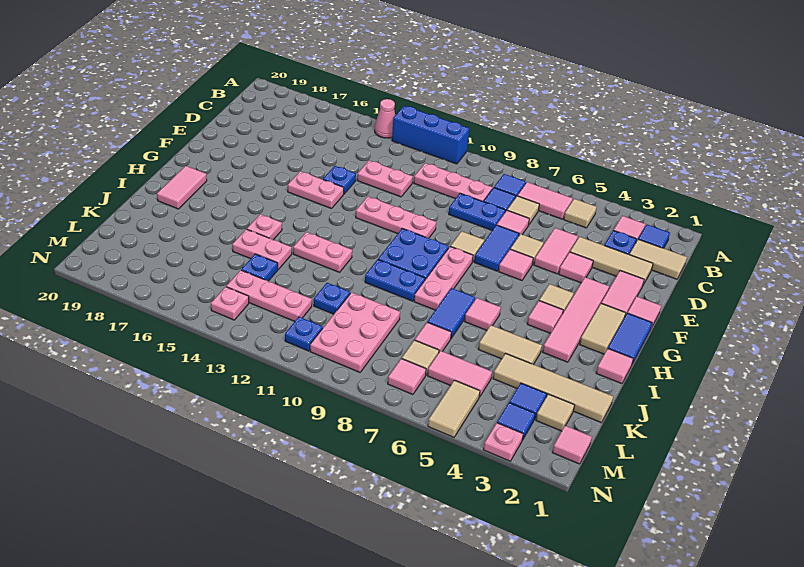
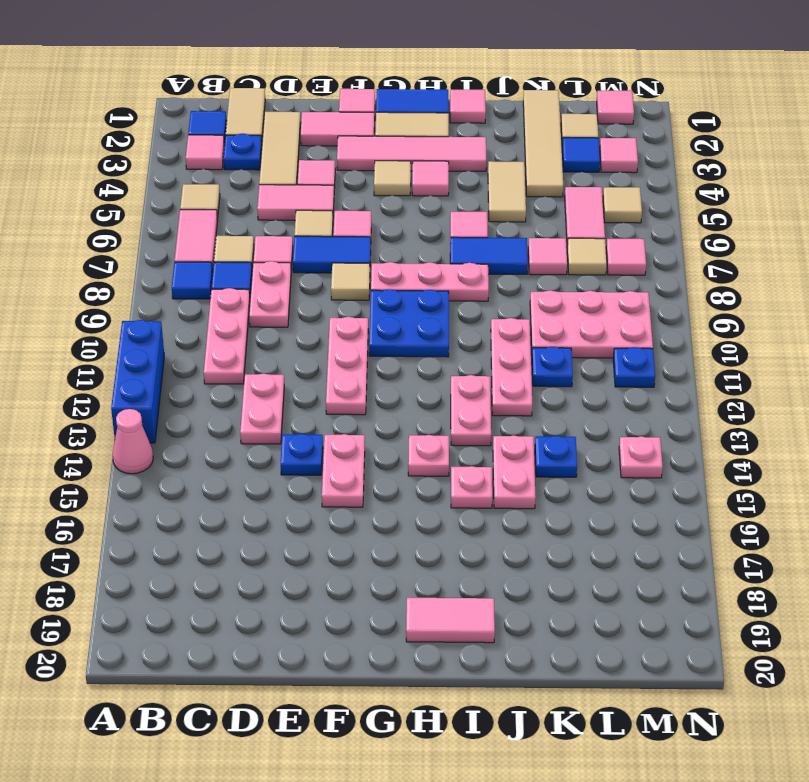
blue 1x2 plate [449,193,506,230] -> pink 1x2 plate [249,261,291,327]
blue 1x2 plate [365,260,425,301] -> none
pink 1x3 plate [226,270,312,322] -> pink 1x3 plate moved to [491,318,532,416]
blue 1x1 tile [497,403,535,440] -> pink 1x1 tile [600,138,638,173]
tan 1x2 tile [428,380,480,437] -> tan 1x1 tile [603,187,642,223]
pink 1x1 plate [484,423,523,461] -> pink 1x1 plate moved to [408,435,449,476]

